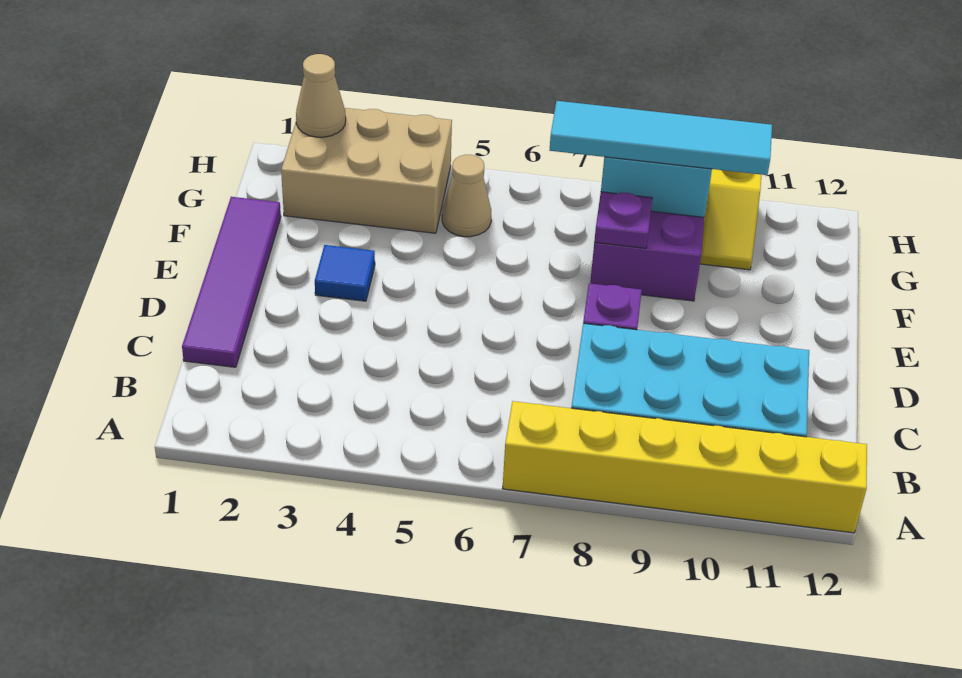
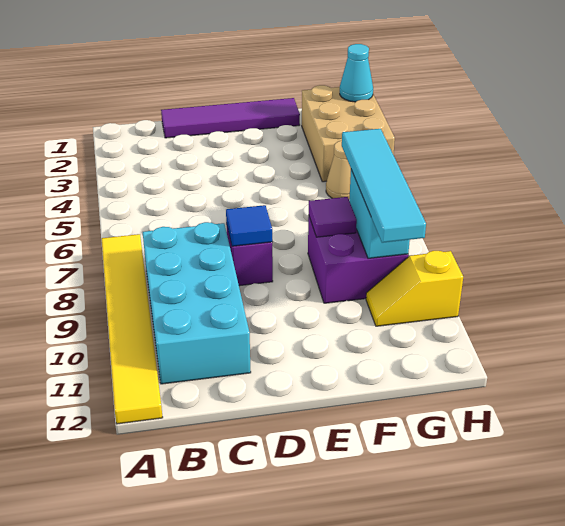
yellow 1x6 brick [502,401,867,533] -> yellow 1x6 tile [102,234,163,424]
blue 1x1 tile [315,245,375,301] -> blue 1x1 tile moved to [226,205,272,246]
purple 1x1 plate [594,192,652,248] -> purple 1x1 tile [309,197,357,237]
tan 1x1 cone [296,54,346,137] -> cyan 1x1 cone [340,44,373,102]

